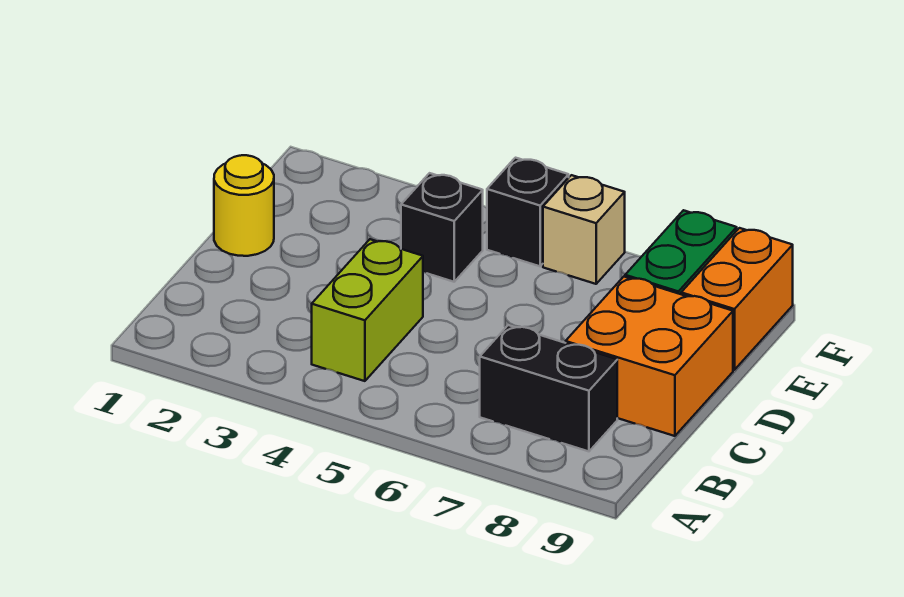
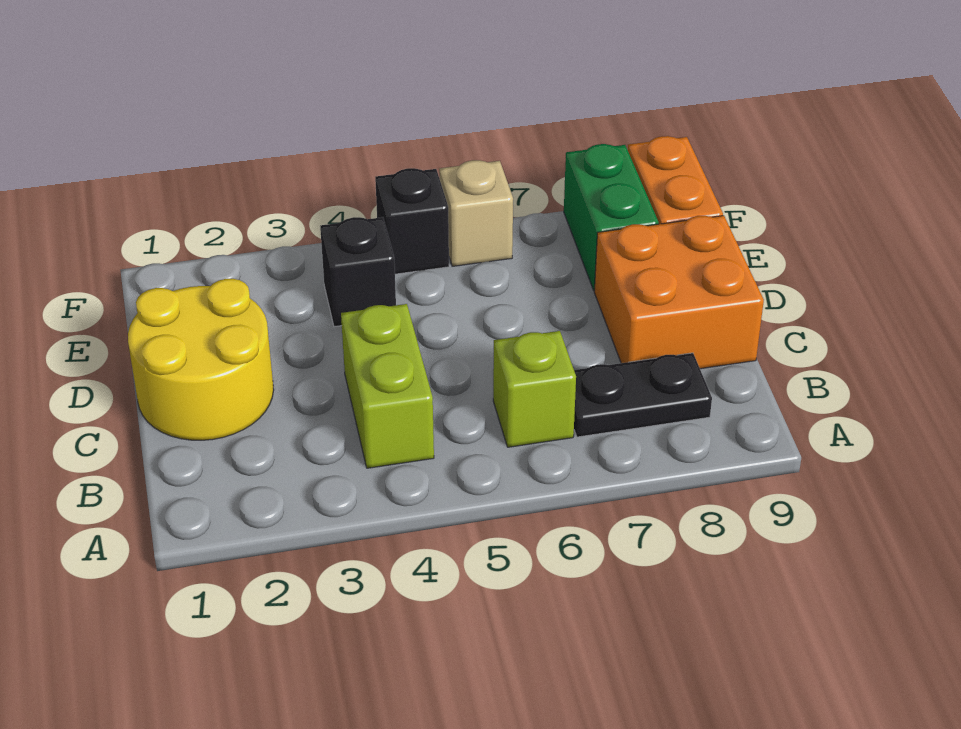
none -> lime 1x1 brick [493,331,576,447]
black 1x2 brick [480,325,617,451] -> black 1x2 plate [574,353,712,437]
yellow 1x1 round brick [214,155,274,256] -> yellow 2x2 round brick [128,279,274,440]

